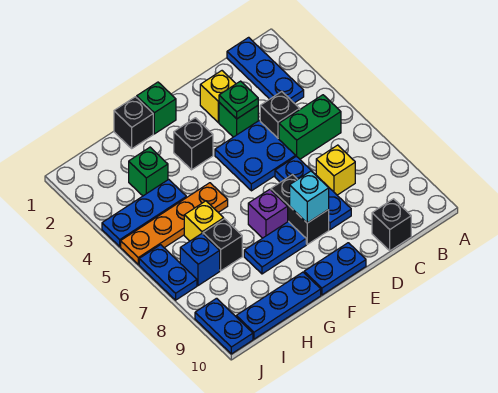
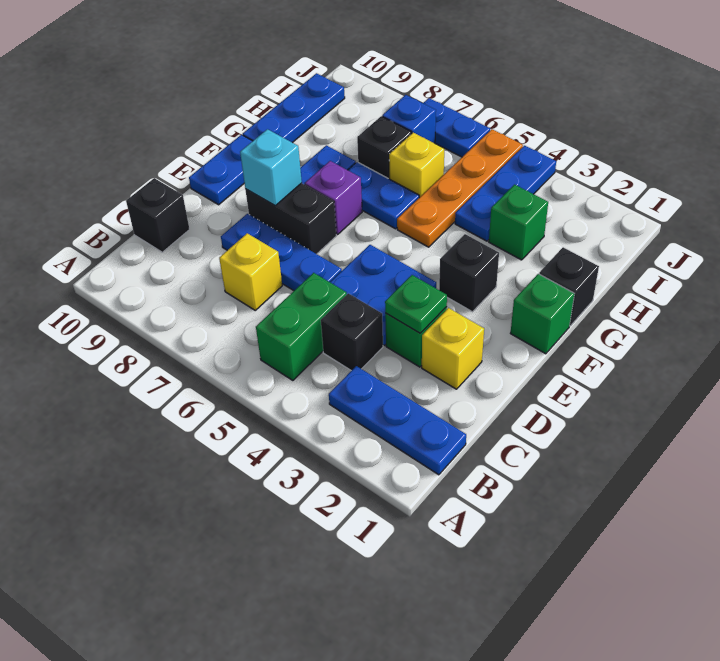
blue 1x2 plate [195,298,253,354] -> blue 1x2 plate moved to [348,162,419,229]

